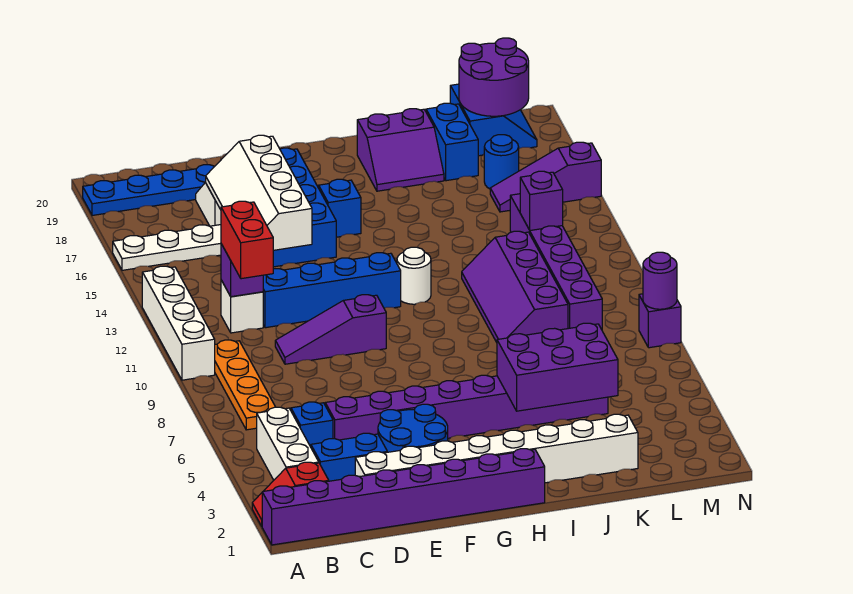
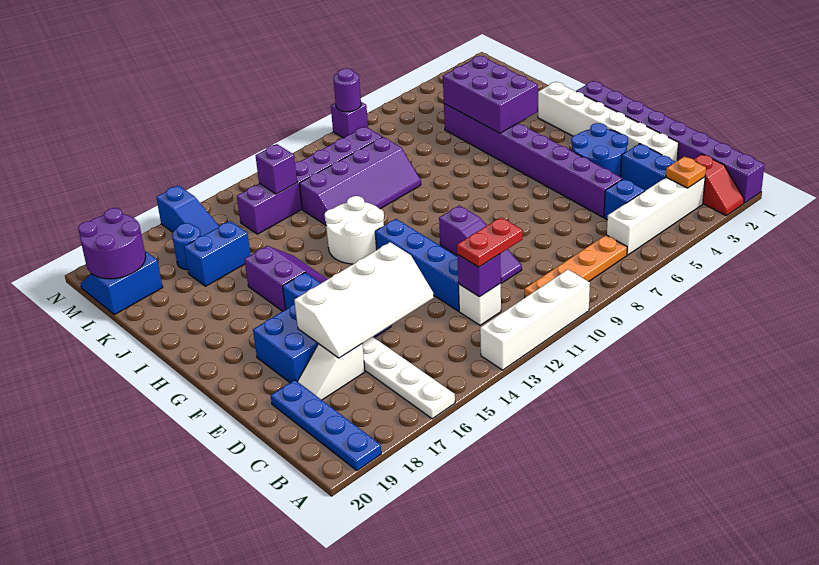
white 1x3 brick [257,407,319,480] -> white 1x4 brick [607,177,705,255]
none -> orange 1x1 plate [666,157,706,188]
red 1x2 brick [221,201,273,279] -> red 1x2 plate [457,217,523,267]
white 1x8 brick [355,414,638,483] -> white 1x6 brick [538,82,679,162]
white 1x1 round brick [397,247,431,304] -> white 2x2 round brick [325,196,384,264]
purple 2x2 slope [357,109,444,191] -> purple 2x2 slope moved to [244,246,328,311]
blue 1x2 brick [426,103,478,181] -> blue 1x2 brick moved to [184,221,251,286]
purple 1x3 slope [490,142,601,212] -> blue 1x3 slope [156,185,219,236]

